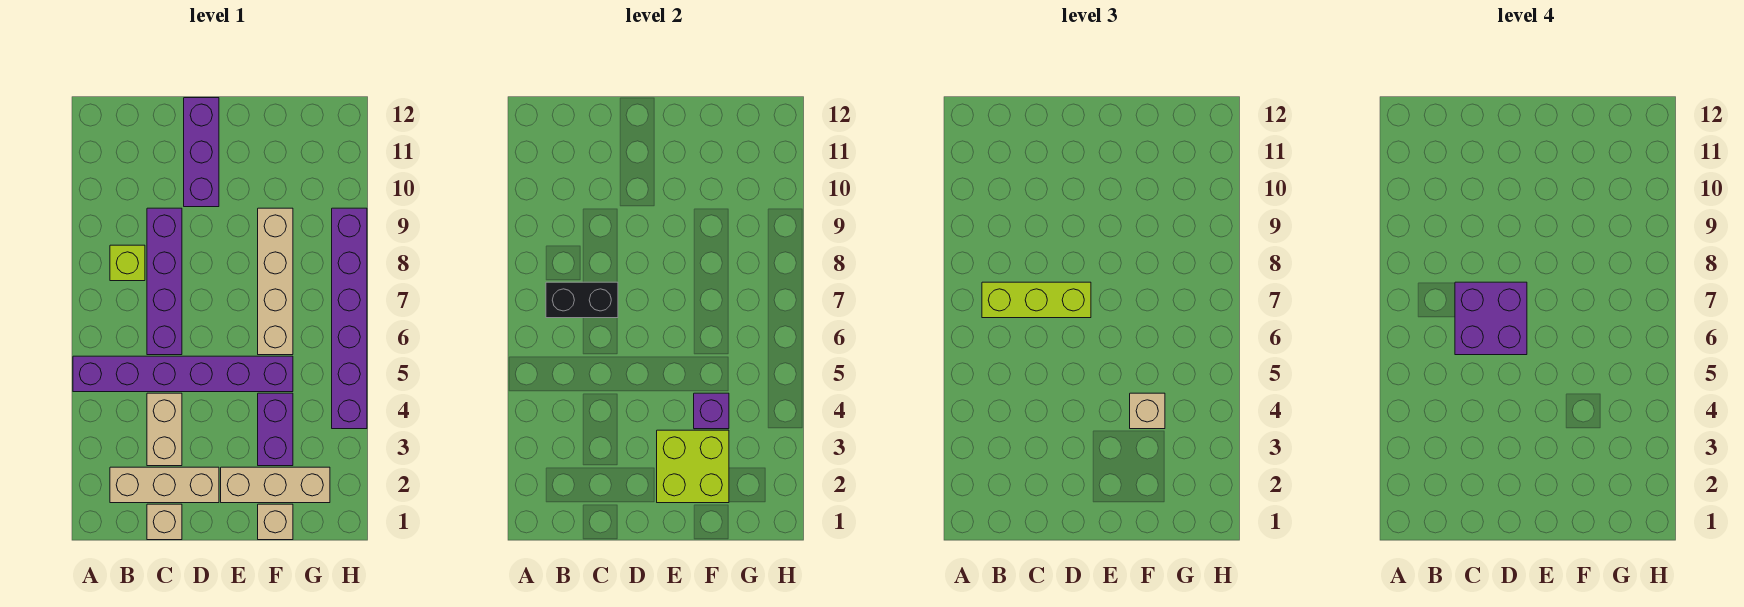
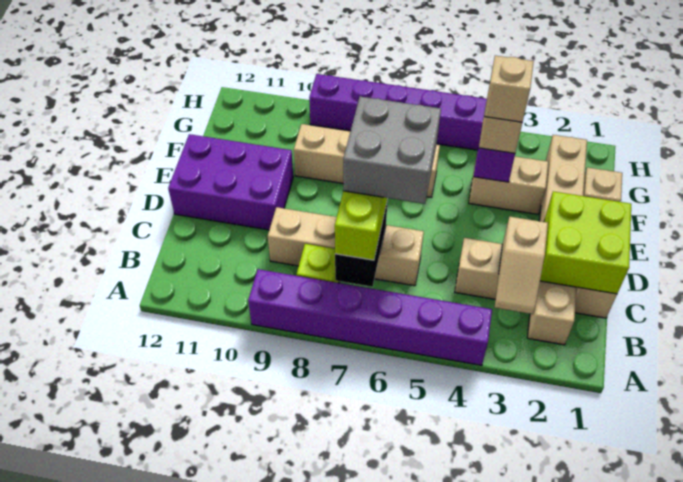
purple 1x6 brick [73,356,293,392] -> purple 1x6 brick turned to [248,269,492,365]
none -> tan 1x2 slope [495,217,548,314]
purple 1x4 brick [147,208,182,355] -> tan 1x4 brick [268,207,424,286]
purple 2x2 brick [1455,282,1527,355] -> grey 2x2 brick [343,96,441,204]
purple 1x3 brick [184,98,219,207] -> purple 2x3 brick [168,134,293,230]
lime 2x2 brick [657,430,729,503] -> lime 2x2 brick moved to [540,191,631,294]
purple 1x2 brick [258,393,293,466] -> tan 1x2 brick [469,156,548,214]
none -> tan 1x1 brick [485,56,534,122]

